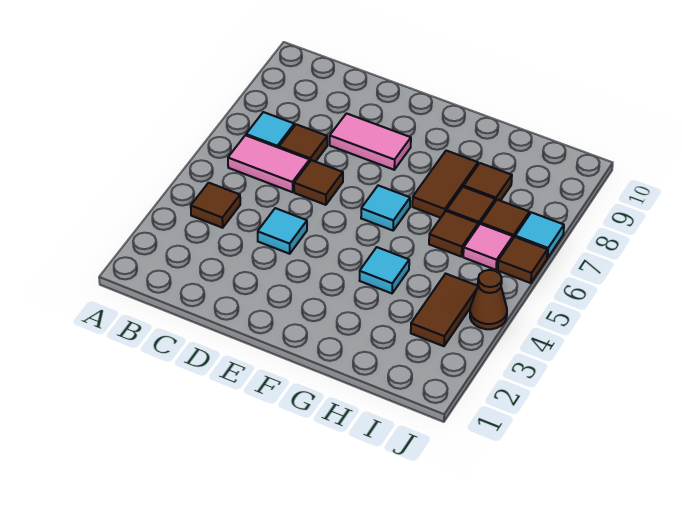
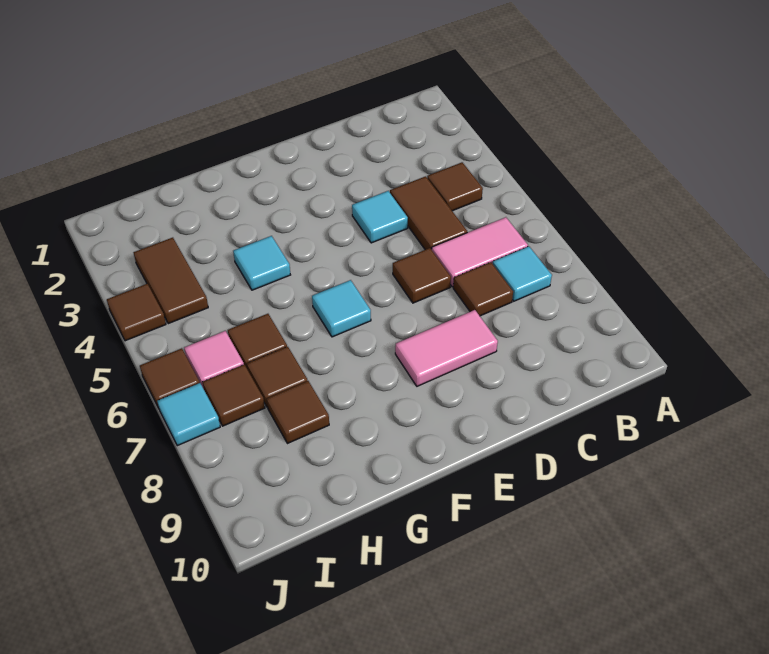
brown 1x2 tile [412,151,478,218] -> brown 1x2 tile moved to [390,176,467,250]
brown 1x1 cone [470,270,507,329] -> brown 1x1 tile [107,284,166,341]

